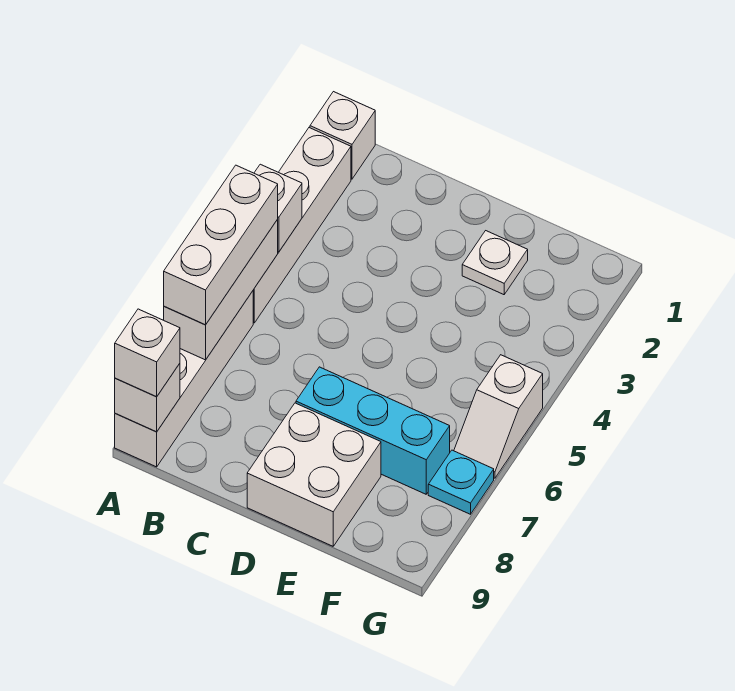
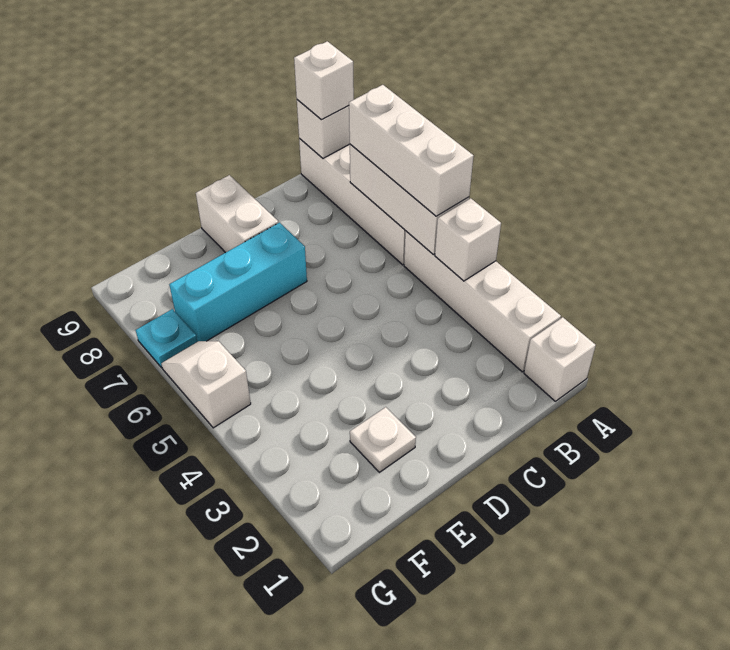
white 2x2 brick [247,403,381,546] -> white 1x2 brick [196,175,278,253]

